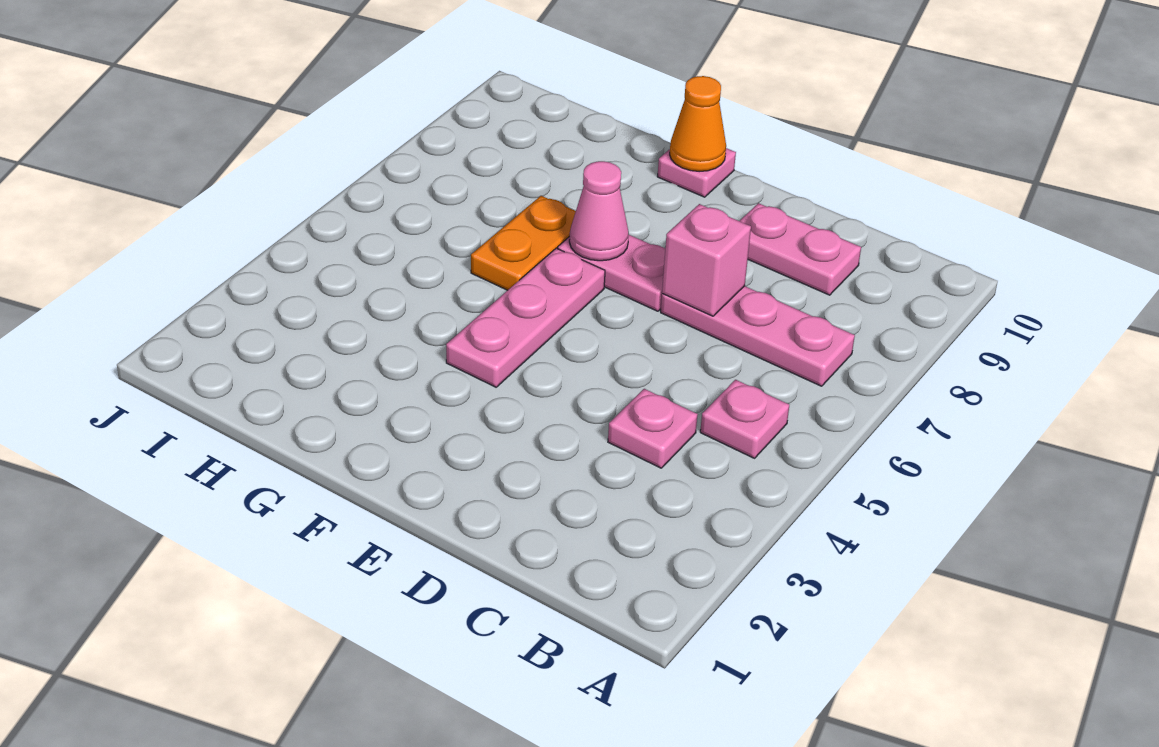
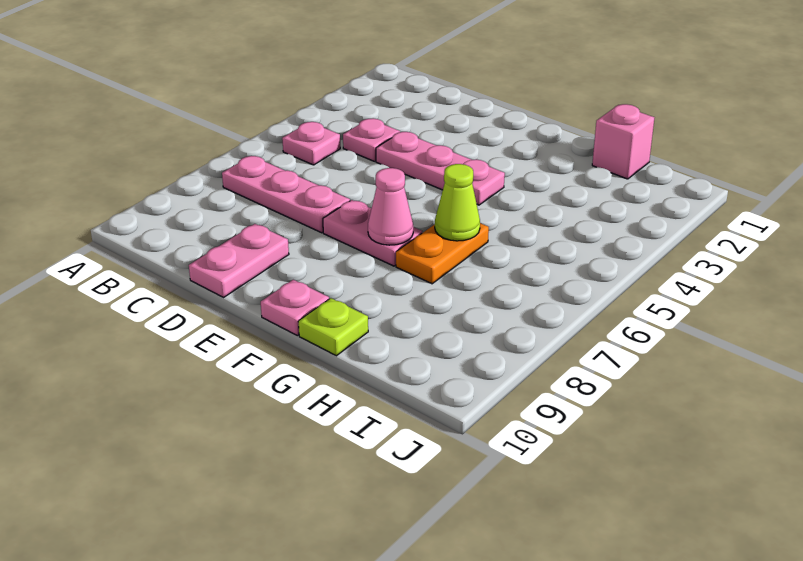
pink 1x2 plate [740,203,861,295] -> pink 1x2 plate turned to [189,224,289,297]
pink 1x1 brick [662,204,751,316] -> pink 1x1 brick moved to [592,104,654,179]
pink 1x3 plate [446,248,605,387] -> pink 1x3 plate turned to [376,132,505,205]
orange 1x1 cone [670,76,726,172] -> none
none -> lime 1x1 cone [435,164,480,241]
none -> lime 1x1 plate [298,298,368,356]

